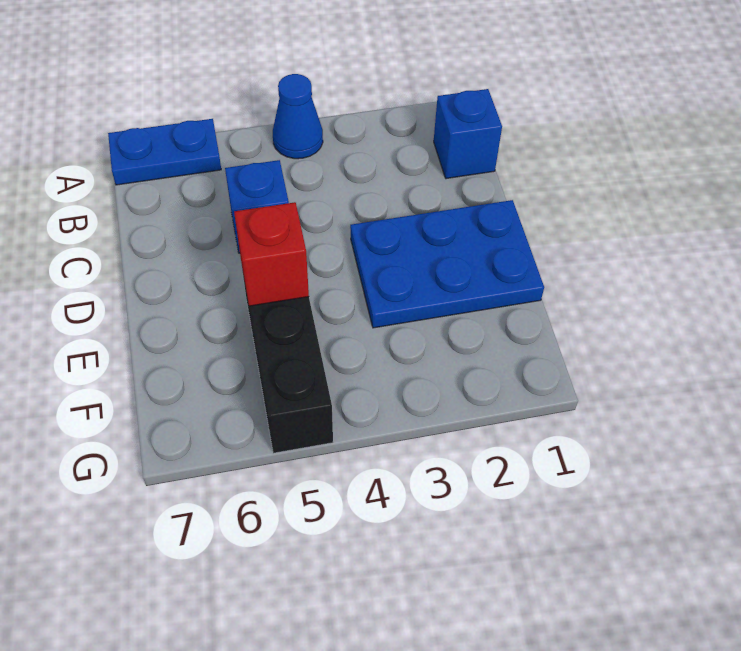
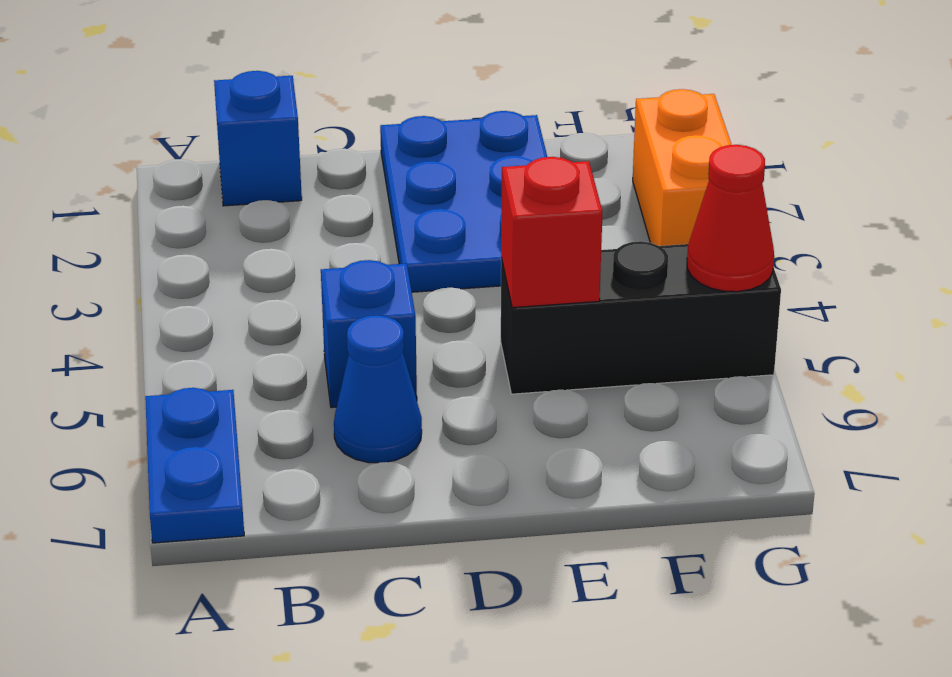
blue 1x1 cone [273,74,323,159] -> blue 1x1 cone moved to [334,315,422,463]
none -> orange 1x2 brick [633,89,732,246]
none -> red 1x1 cone [687,145,774,292]

